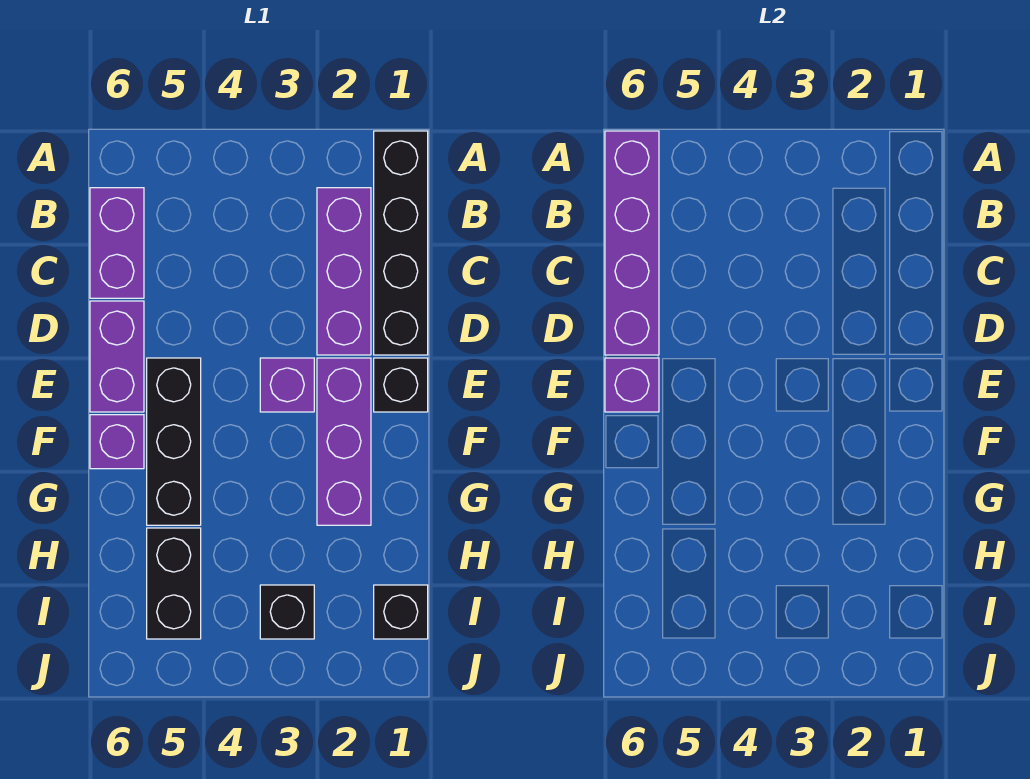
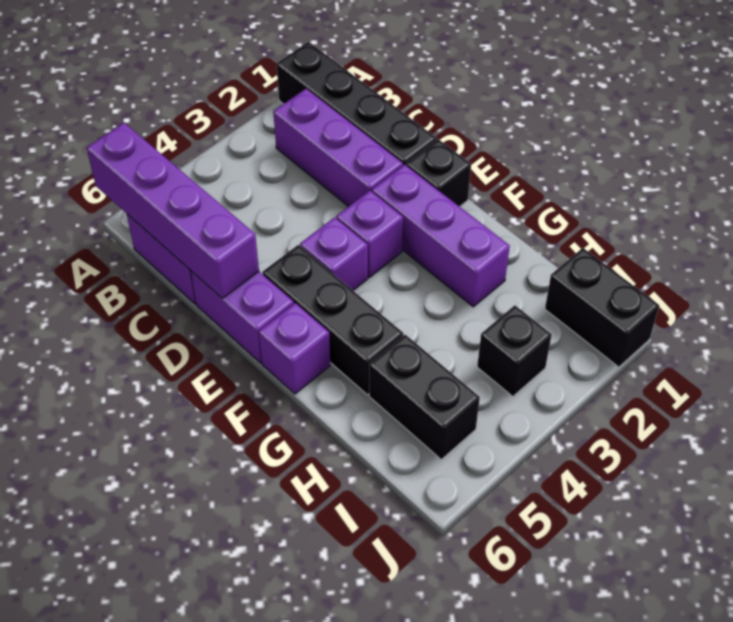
purple 1x1 brick [605,358,659,412] -> purple 1x1 brick moved to [300,217,368,290]
black 1x1 brick [374,585,428,639] -> black 1x2 brick [545,248,659,367]

